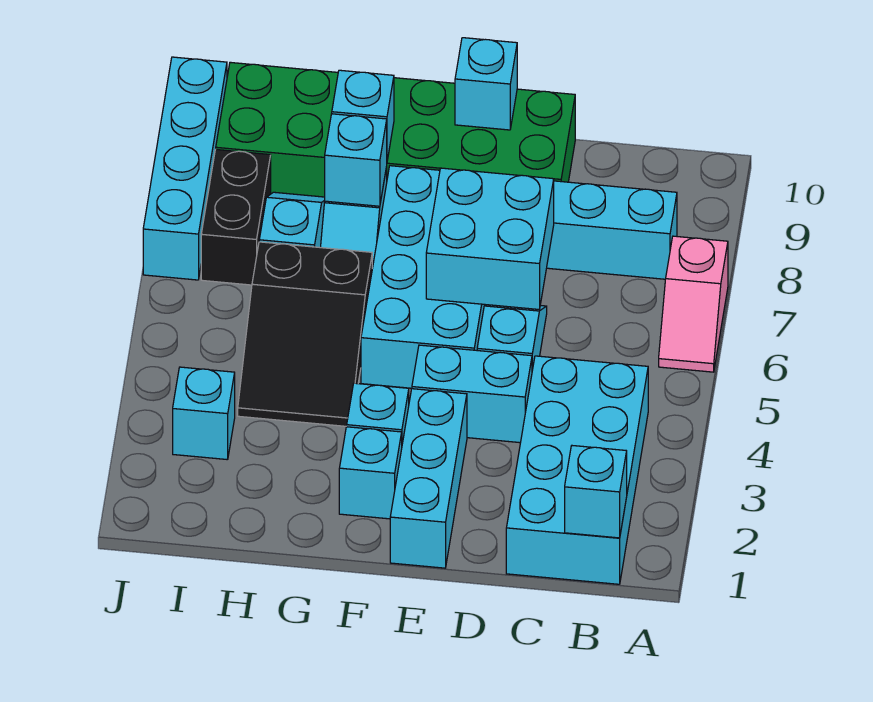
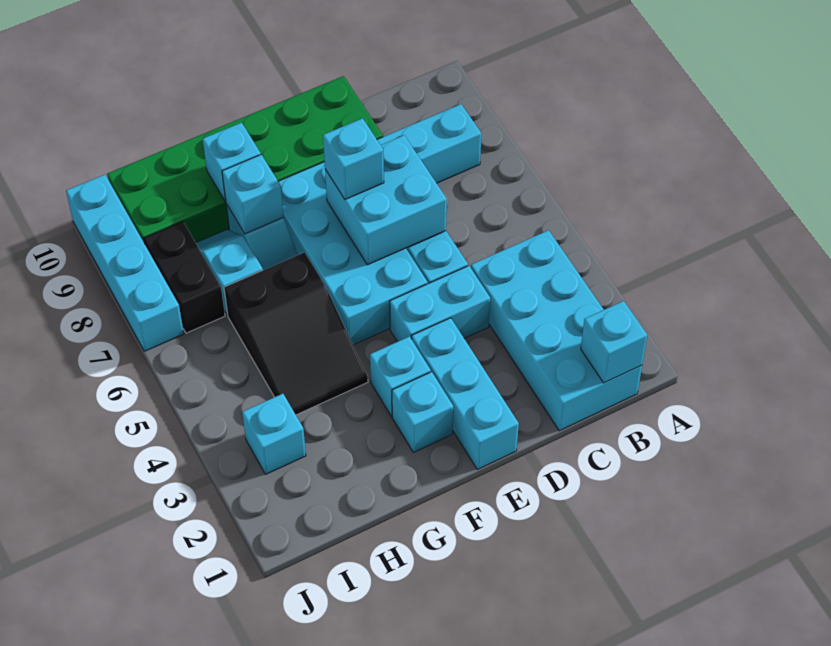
pink 1x2 slope [659,236,728,372] -> none
cyan 1x1 brick [455,38,517,130] -> cyan 1x1 brick moved to [323,118,384,199]

